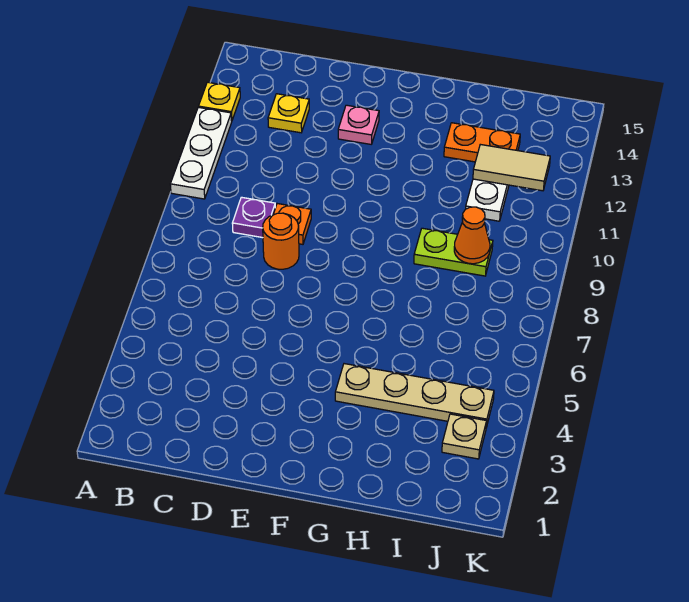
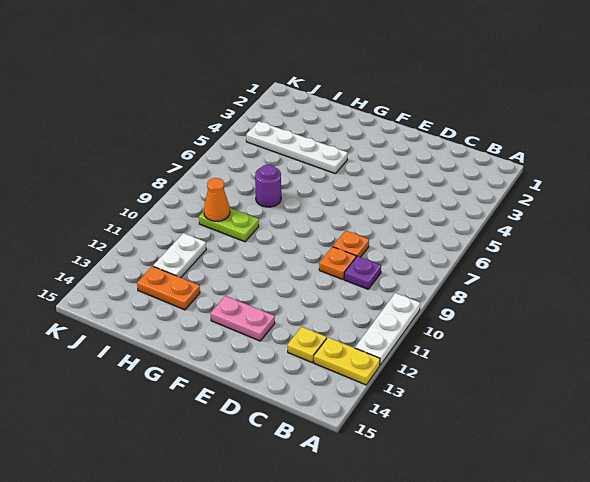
yellow 1x1 plate [199,82,240,121] -> yellow 1x2 plate [314,337,380,385]
orange 1x1 round brick [263,213,299,269] -> orange 1x1 plate [333,231,369,257]
pink 1x1 plate [338,105,379,144] -> pink 1x2 plate [211,296,275,341]
tan 1x4 plate [335,364,494,428] -> white 1x4 plate [246,121,348,174]
none -> purple 1x1 round brick [255,165,281,207]
tan 1x2 tile [473,144,550,191] -> none
tan 1x1 plate [442,414,487,459] -> none

